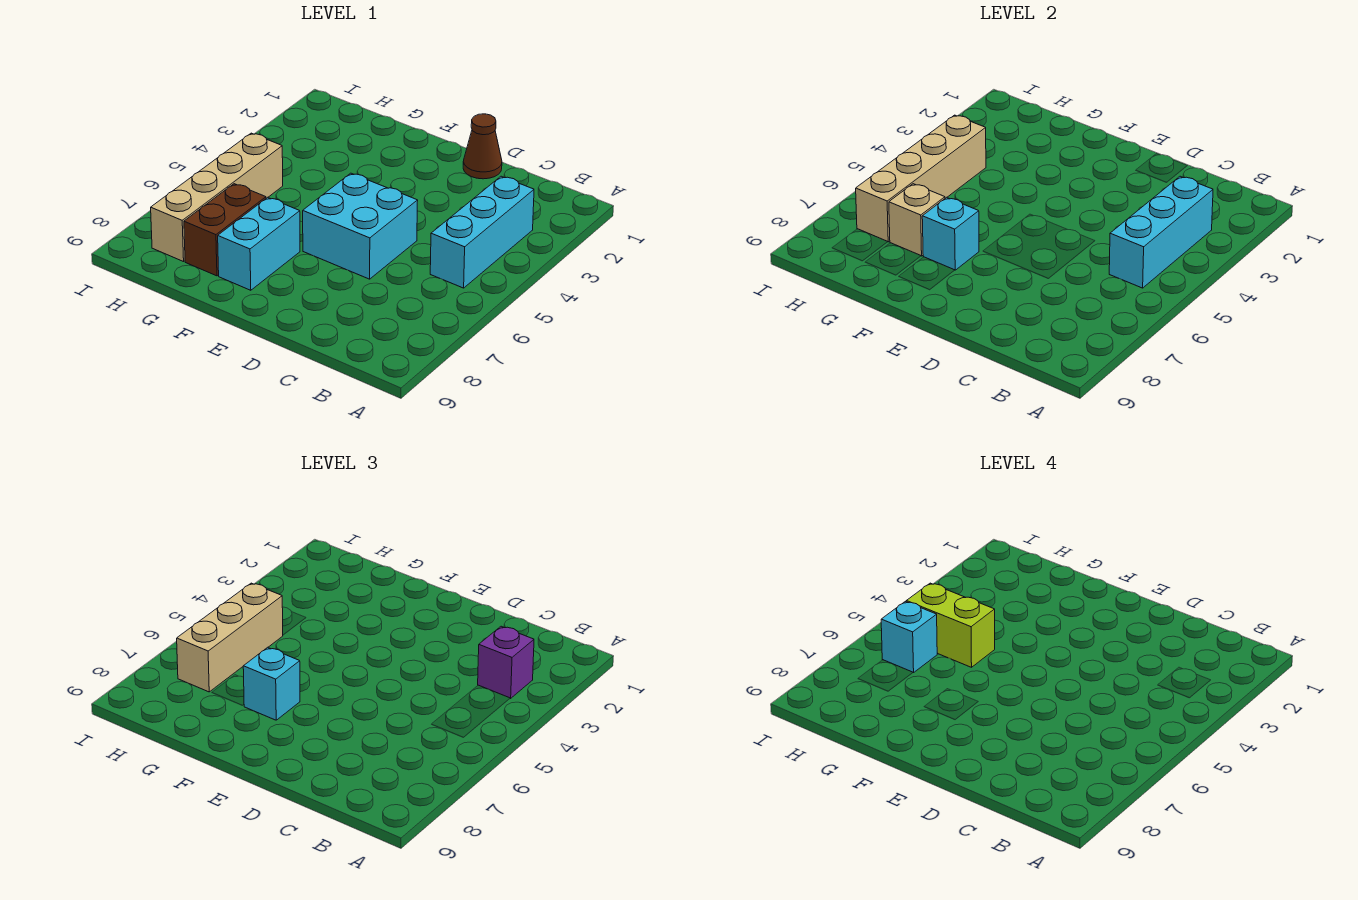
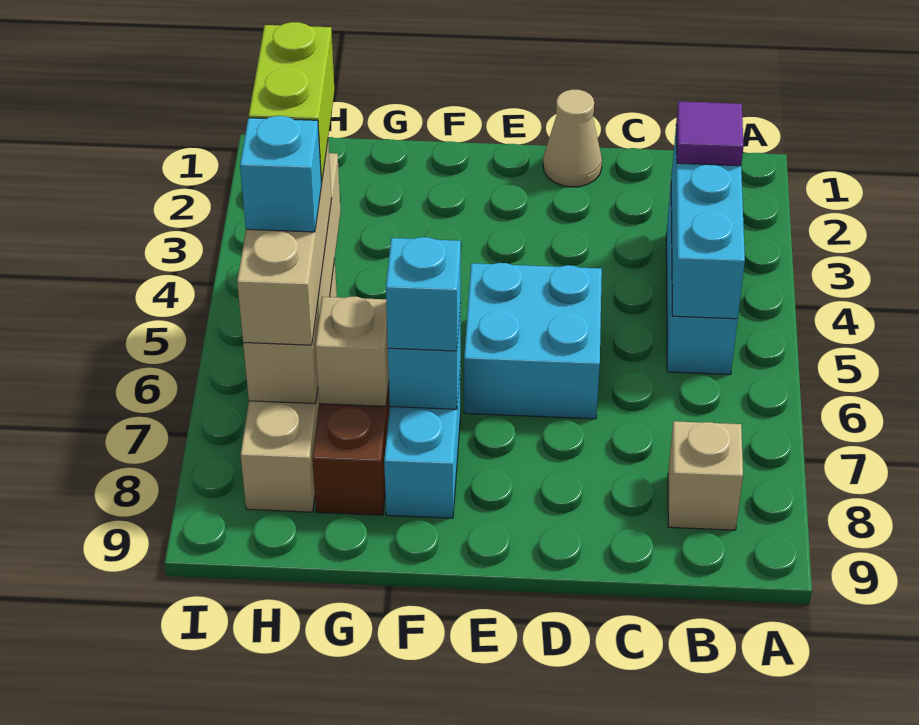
purple 1x1 brick [478,626,534,698] -> purple 1x1 tile [676,101,744,166]
none -> tan 1x1 brick [668,421,743,530]
brown 1x1 cone [463,114,502,179] -> tan 1x1 cone [543,89,602,187]
lime 1x2 brick [906,583,995,667] -> lime 1x2 brick turned to [249,22,335,182]

